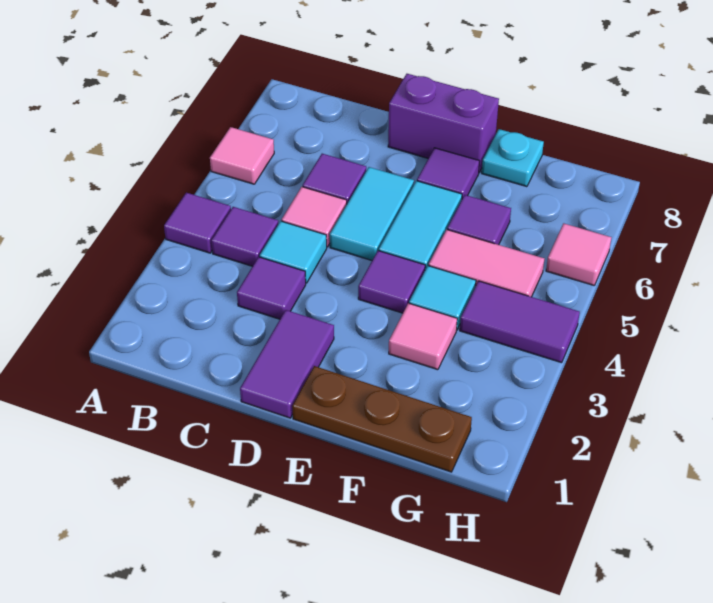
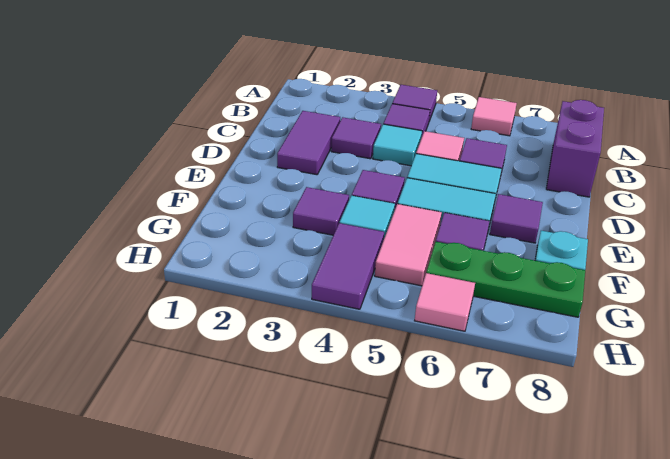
purple 1x2 tile [240,310,334,418] -> purple 1x2 tile turned to [277,111,340,175]
purple 1x2 brick [388,74,499,172] -> purple 1x2 brick moved to [546,100,604,197]
brown 1x3 plate [292,366,472,472] -> none
pink 1x1 tile [389,303,457,370] -> purple 1x1 tile [293,187,349,235]
none -> green 1x3 plate [426,242,585,317]

